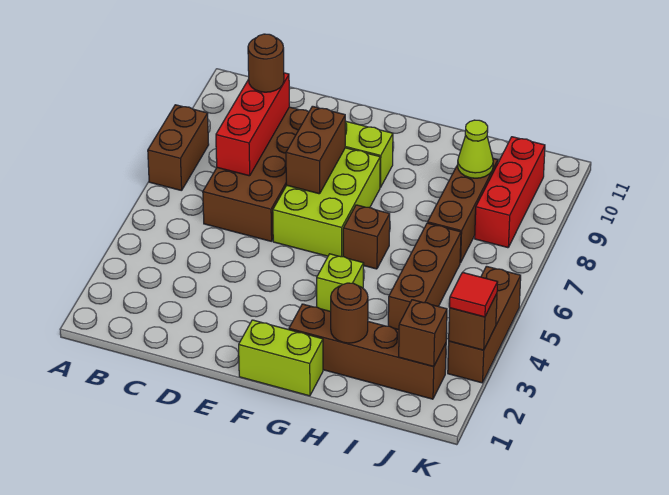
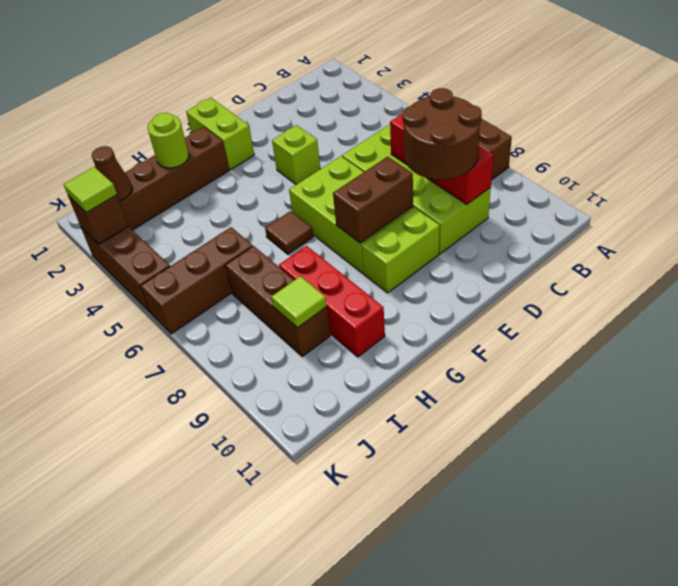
brown 2x4 brick [203,107,309,241] -> lime 2x4 brick [342,124,491,254]
brown 1x1 round brick [248,34,284,92] -> brown 2x2 round brick [403,88,482,180]
brown 1x2 brick [286,106,345,194] -> brown 1x2 brick turned to [333,157,413,243]
lime 1x2 brick [239,320,323,396] -> lime 1x2 brick turned to [186,97,254,170]
lime 1x1 brick [317,254,364,311] -> lime 1x1 brick moved to [272,125,320,185]
brown 1x1 brick [343,205,390,269] -> brown 1x1 tile [265,211,313,254]
brown 1x1 round brick [331,283,368,343] -> lime 1x1 round brick [147,113,189,168]
brown 1x3 brick [388,223,461,329] -> brown 1x3 brick turned to [141,227,253,334]
lime 1x1 cone [458,120,493,178] -> lime 1x1 tile [271,276,327,328]
brown 1x1 brick [399,300,447,367] -> brown 1x1 cone [92,146,132,201]
red 1x3 brick [475,137,545,248] -> red 1x3 brick moved to [279,246,385,357]
red 1x1 tile [450,272,498,317] -> lime 1x1 tile [64,167,117,213]

